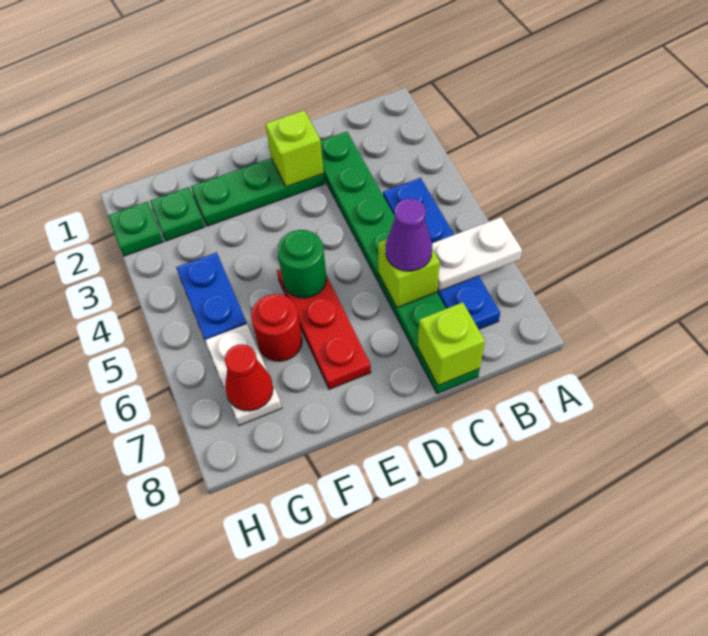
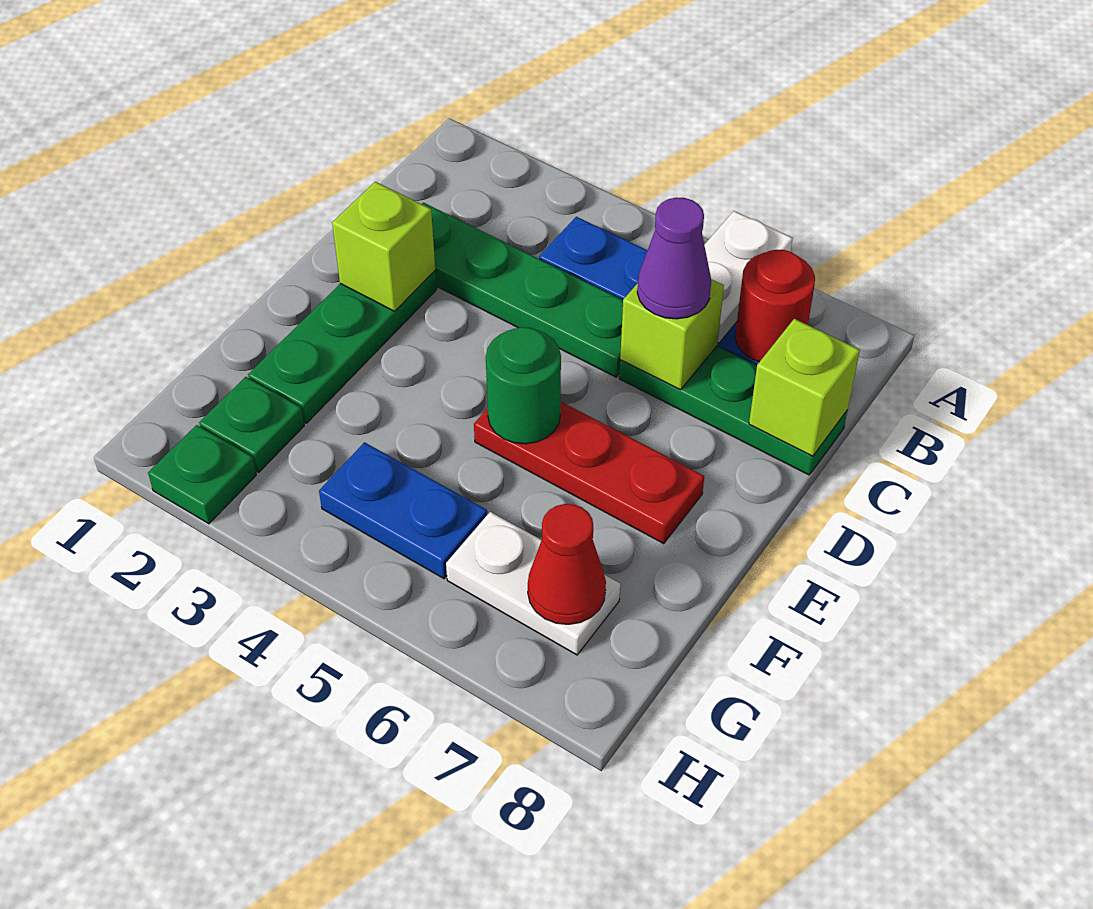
red 1x1 round brick [251,294,302,361] -> red 1x1 round brick moved to [735,250,815,362]

